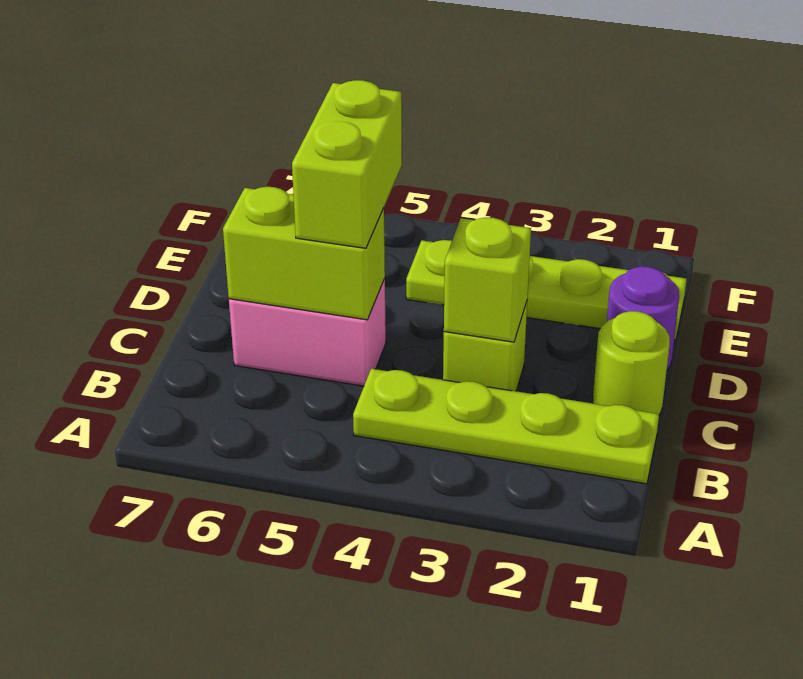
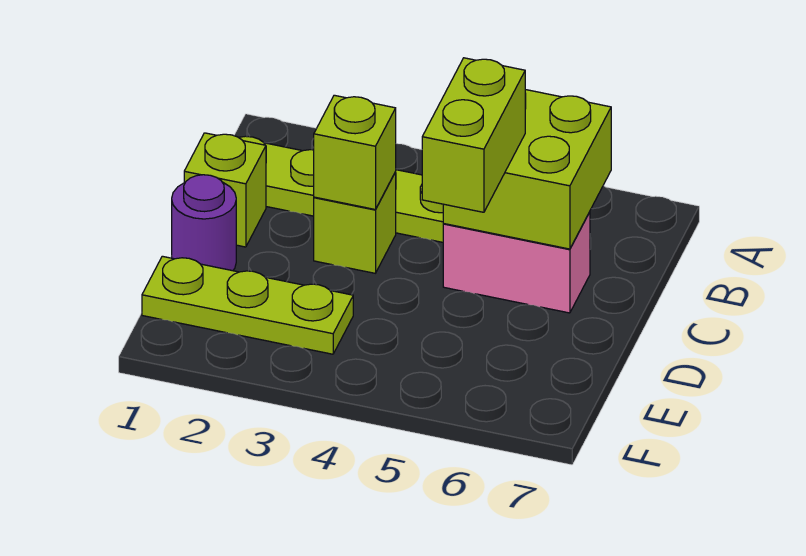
lime 1x1 round brick [593,311,670,415] -> lime 1x1 brick [184,133,266,247]
lime 1x2 brick [223,187,385,320] -> lime 2x2 brick [443,90,611,249]
lime 1x4 plate [406,240,687,340] -> lime 1x3 plate [142,256,353,354]

